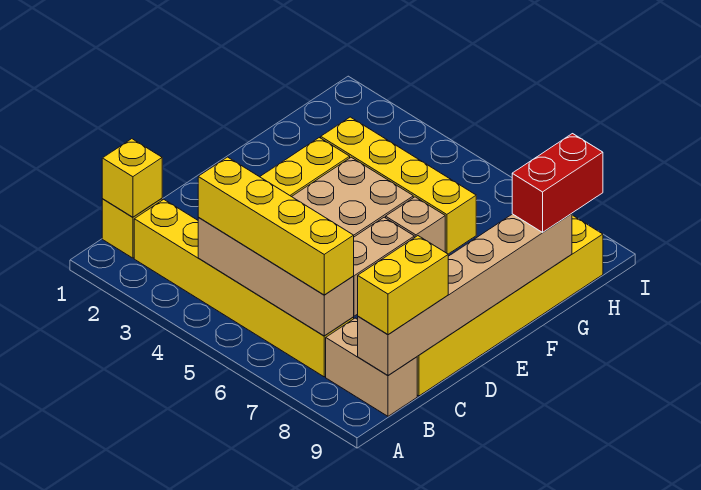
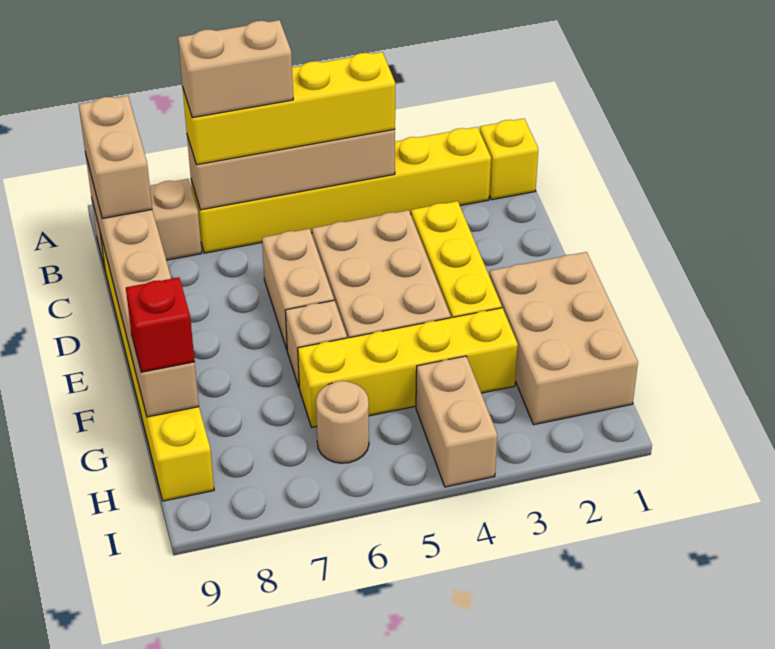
yellow 1x1 brick [102,139,162,217] -> none
none -> tan 1x2 brick [178,20,293,118]
yellow 1x2 brick [358,236,448,335] -> tan 1x2 brick [79,96,152,218]
none -> tan 2x3 brick [489,252,638,425]
red 1x2 brick [512,134,603,232] -> red 1x1 brick [126,277,195,372]
none -> tan 1x2 brick [416,356,497,487]
none -> tan 1x1 round brick [316,381,369,463]

